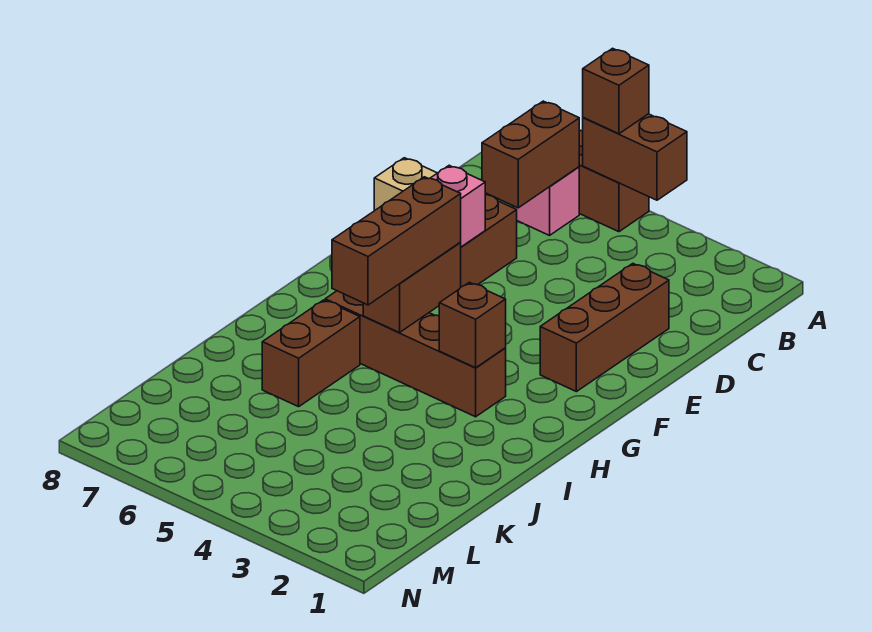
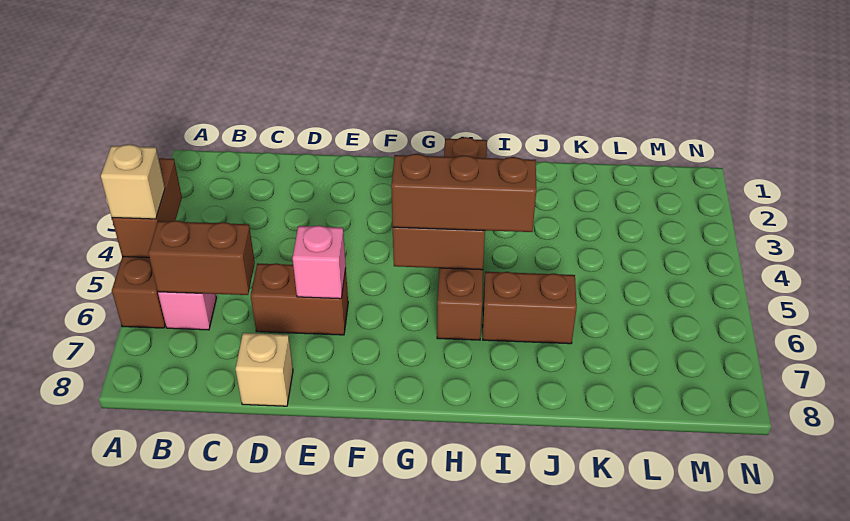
brown 1x1 brick [583,48,649,134] -> tan 1x1 brick [101,144,165,219]
brown 1x3 brick [540,264,669,392] -> none

